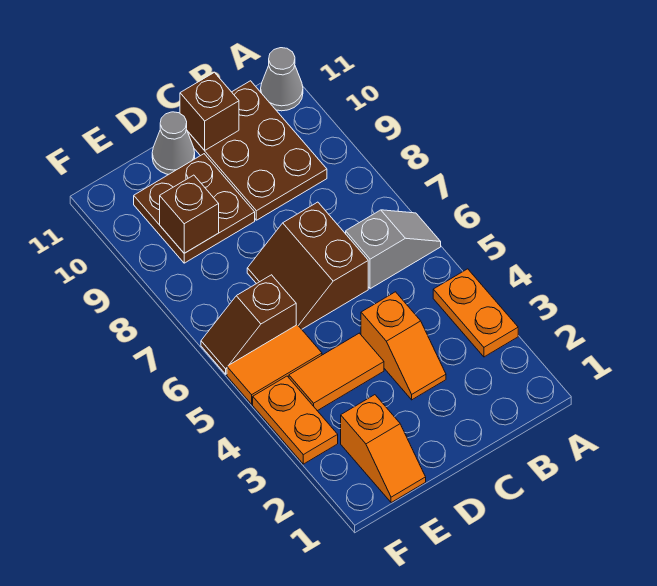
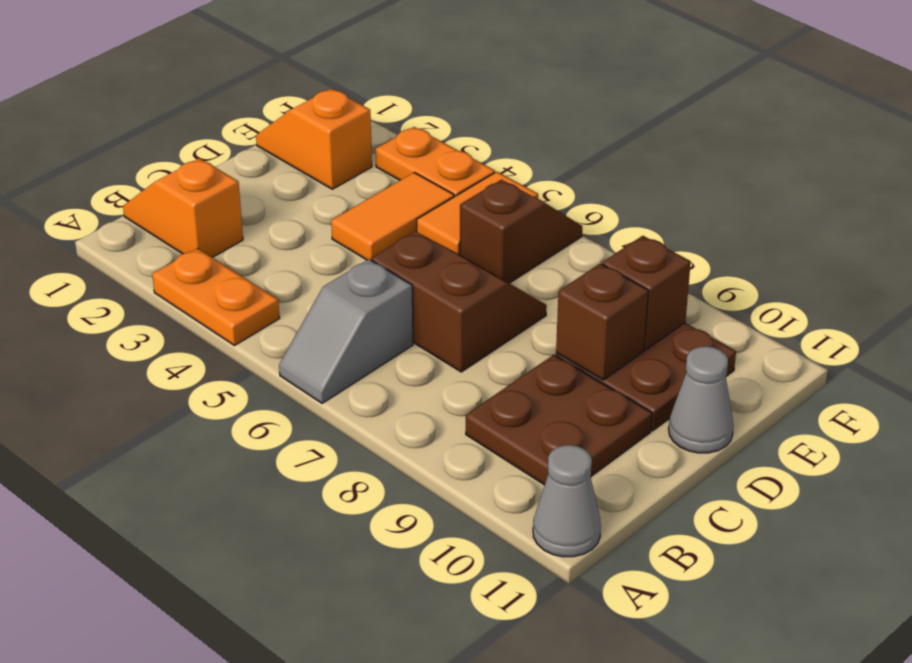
brown 2x3 plate [188,81,327,220] -> brown 2x2 plate [466,355,652,485]
orange 1x2 slope [361,292,446,400] -> orange 1x2 slope moved to [123,158,243,257]
brown 1x1 brick [180,72,239,150] -> brown 1x1 brick moved to [556,264,648,380]

